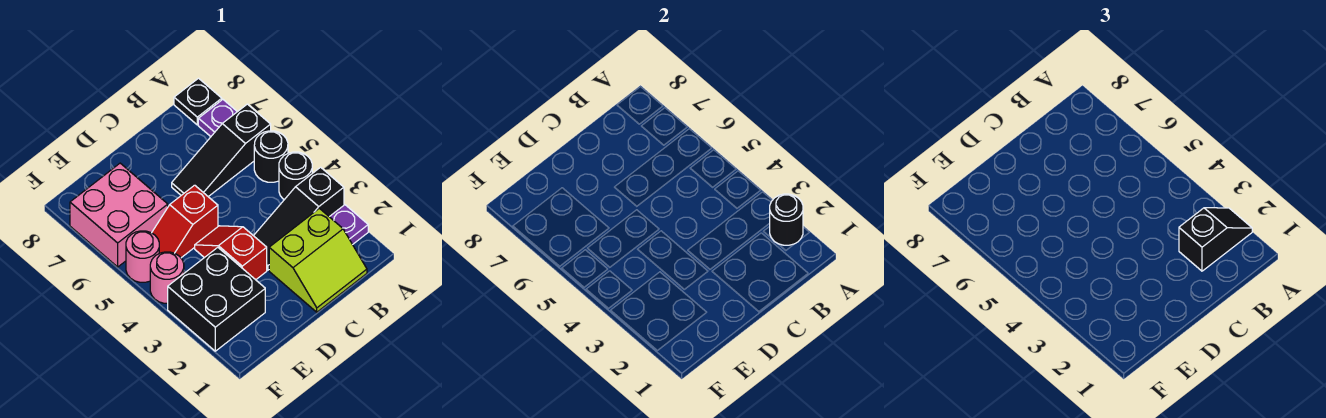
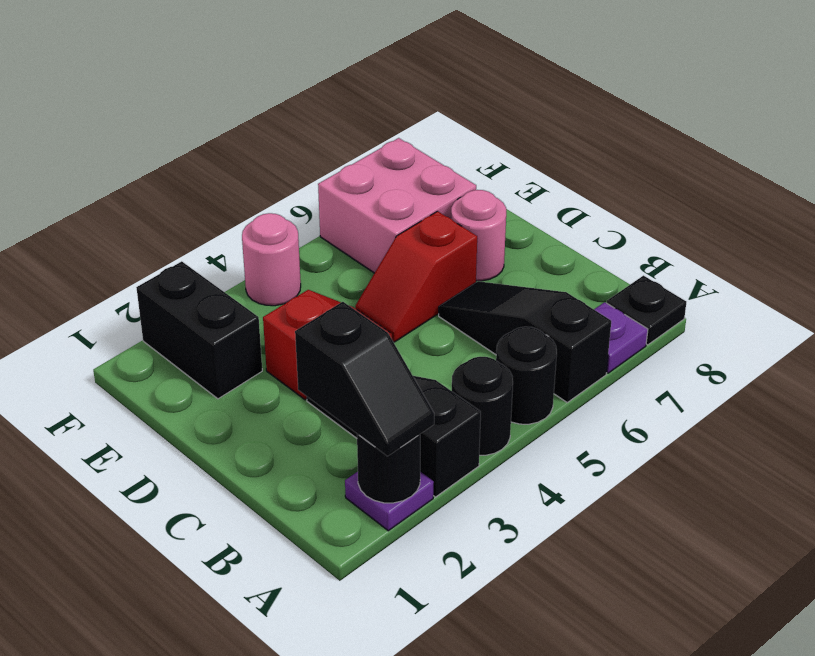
lime 2x2 slope [269,208,367,312] -> none
red 1x2 slope [152,185,218,258] -> red 1x2 slope turned to [355,211,477,342]
black 2x2 brick [168,247,265,351] -> black 1x2 brick [136,261,262,399]
pink 1x1 round brick [126,231,159,282] -> pink 1x1 round brick moved to [451,190,506,281]

